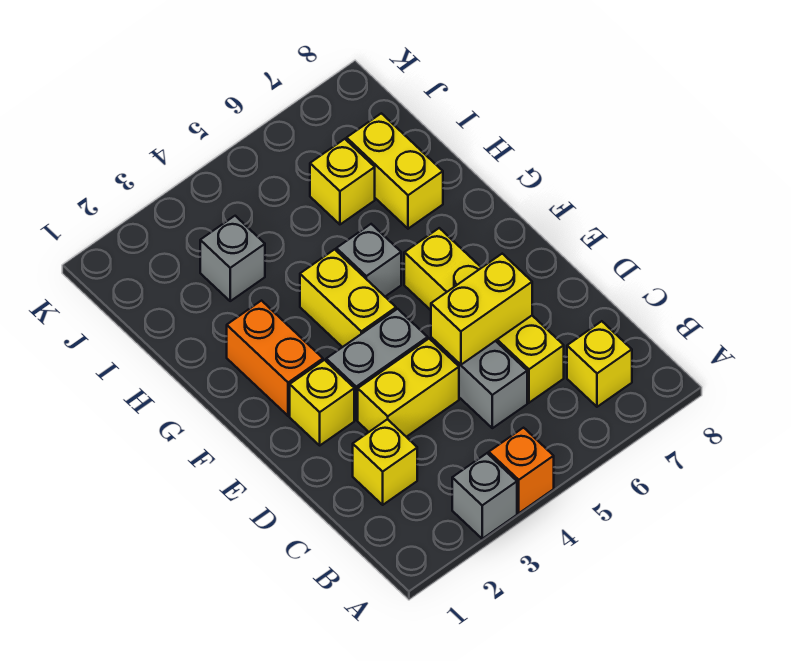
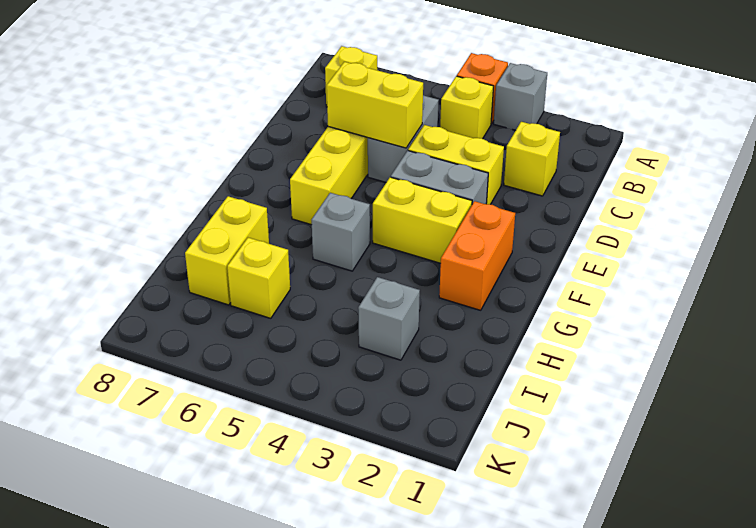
yellow 1x1 brick [290,360,354,445] -> yellow 1x1 brick moved to [440,76,494,139]
yellow 1x2 brick [300,249,396,347] -> yellow 1x2 brick turned to [373,177,472,263]

